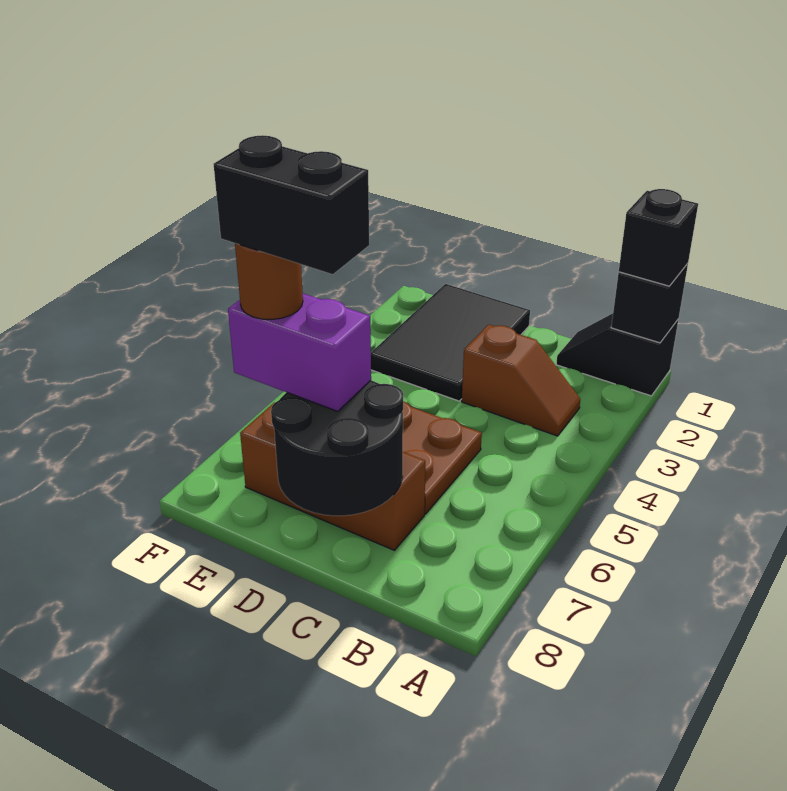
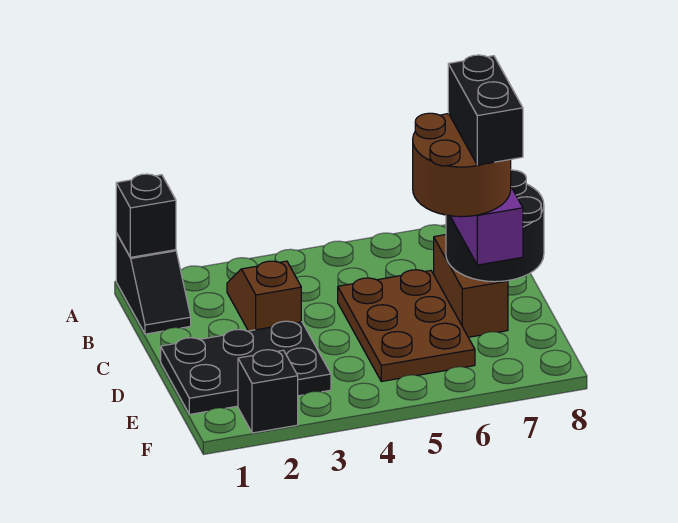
black 1x1 brick [619,189,698,286] -> black 1x1 brick moved to [238,350,298,433]
brown 1x3 brick [240,403,425,550] -> brown 1x2 brick [434,235,508,337]
black 2x3 tile [371,284,530,401] -> black 2x3 plate [161,321,331,414]
brown 1x1 round brick [235,243,303,320] -> brown 2x2 round brick [413,113,511,217]

